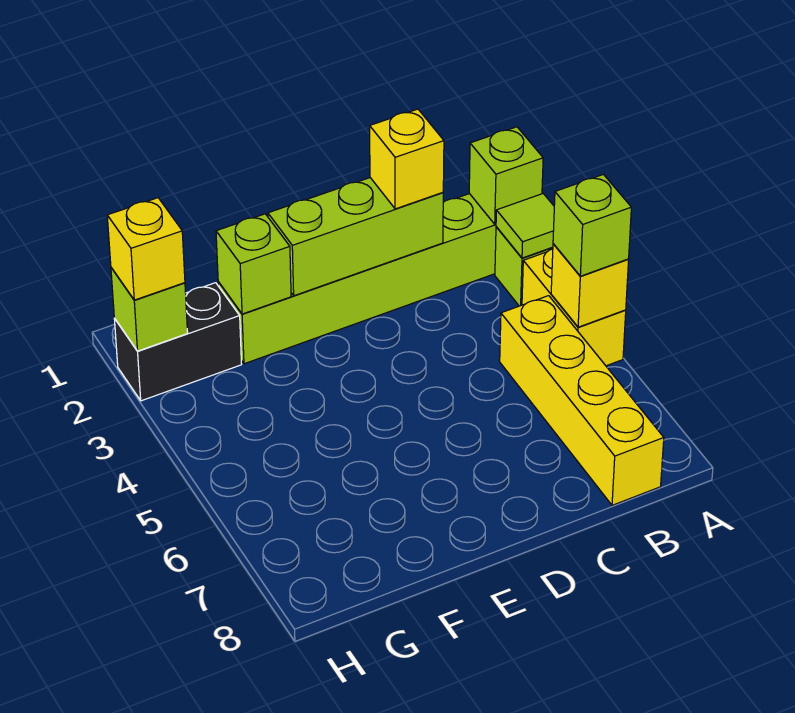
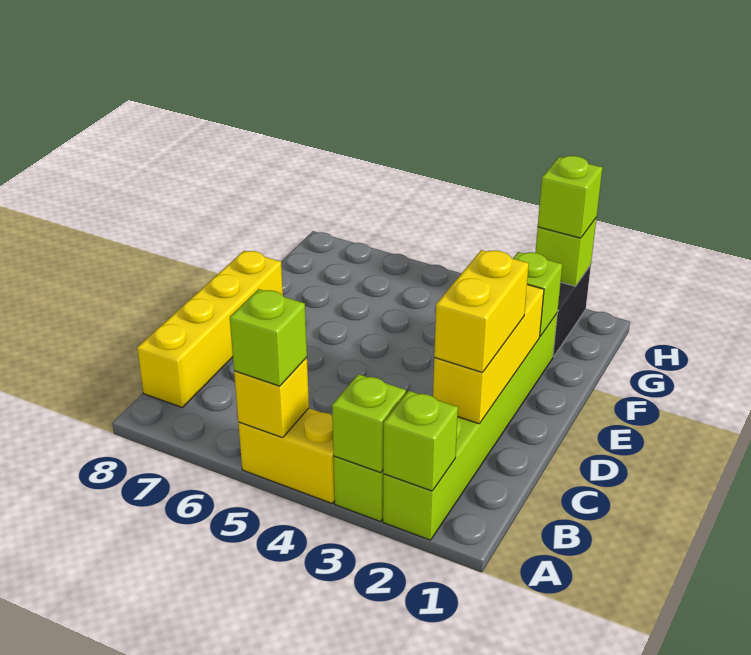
lime 1x1 tile [496,194,554,258] -> lime 1x1 brick [332,374,406,473]
yellow 1x4 brick [500,296,664,505] -> yellow 1x4 brick turned to [137,251,283,407]
lime 1x3 brick [268,178,443,296] -> yellow 1x3 brick [433,285,544,424]
yellow 1x1 brick [370,109,444,209] -> yellow 1x2 brick [434,250,529,373]
yellow 1x1 brick [107,198,185,300] -> lime 1x1 brick [538,156,602,238]

